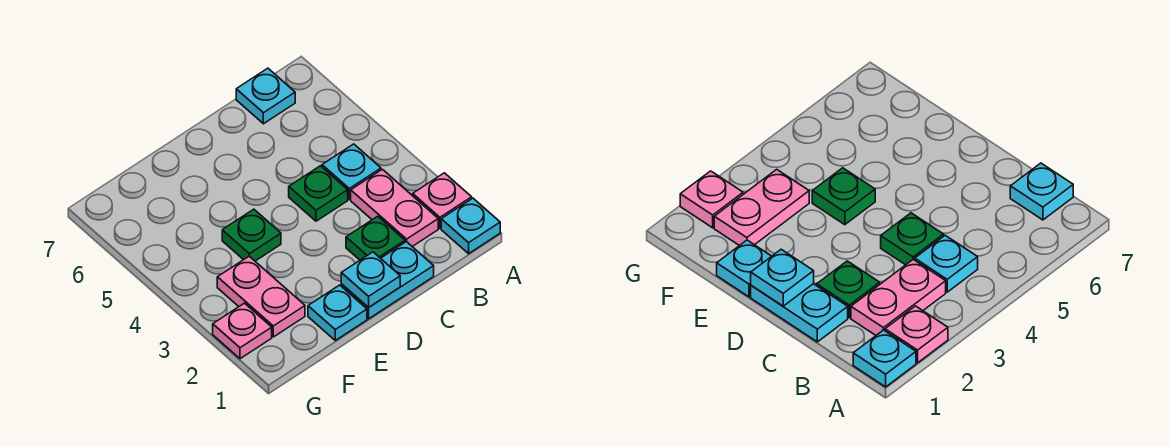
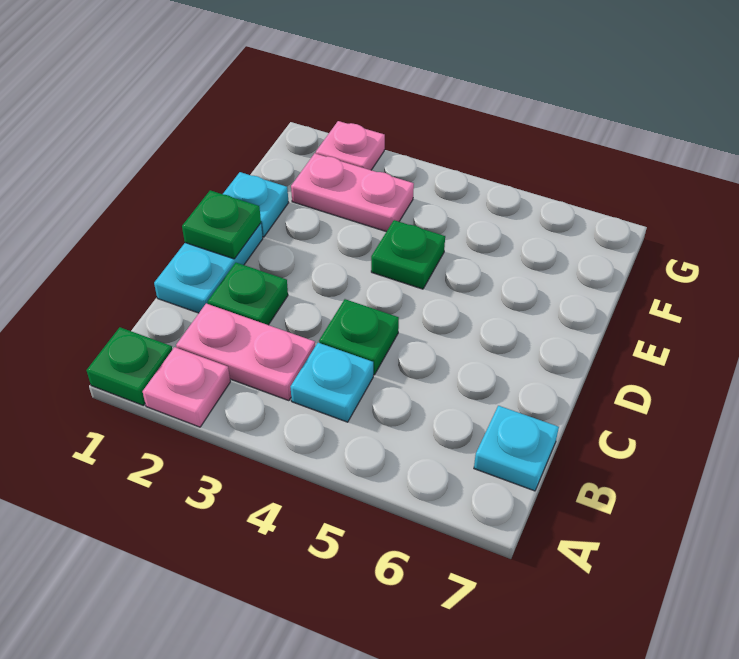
cyan 1x1 plate [441,198,500,254] -> green 1x1 plate [87,327,172,405]
cyan 1x1 plate [341,252,400,308] -> green 1x1 plate [182,190,261,259]

